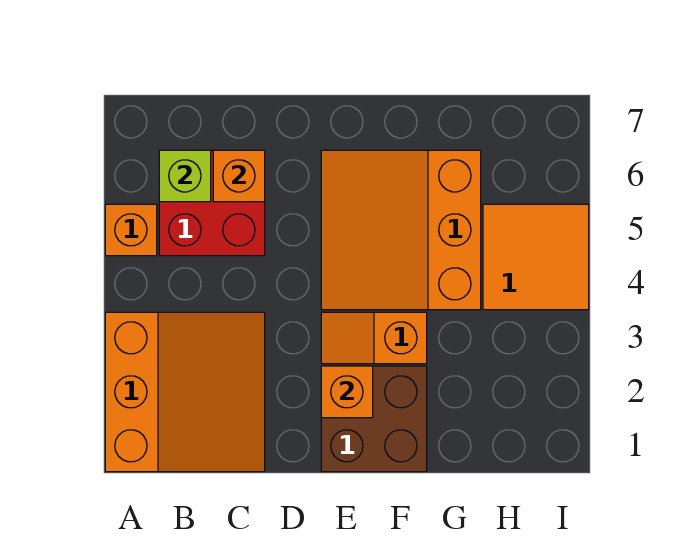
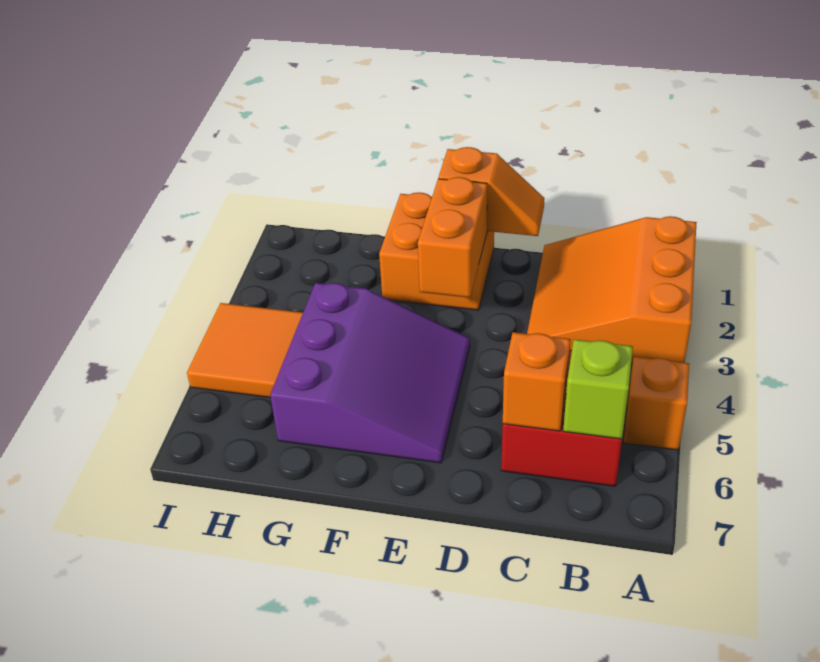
brown 2x2 brick [321,366,427,472] -> orange 2x2 brick [379,192,494,310]
orange 1x1 brick [321,366,373,418] -> orange 1x2 brick [418,177,487,298]
orange 1x2 slope [321,312,427,364] -> orange 1x2 slope moved to [439,147,545,236]
orange 3x3 slope [321,150,481,310] -> purple 3x3 slope [270,283,470,463]

